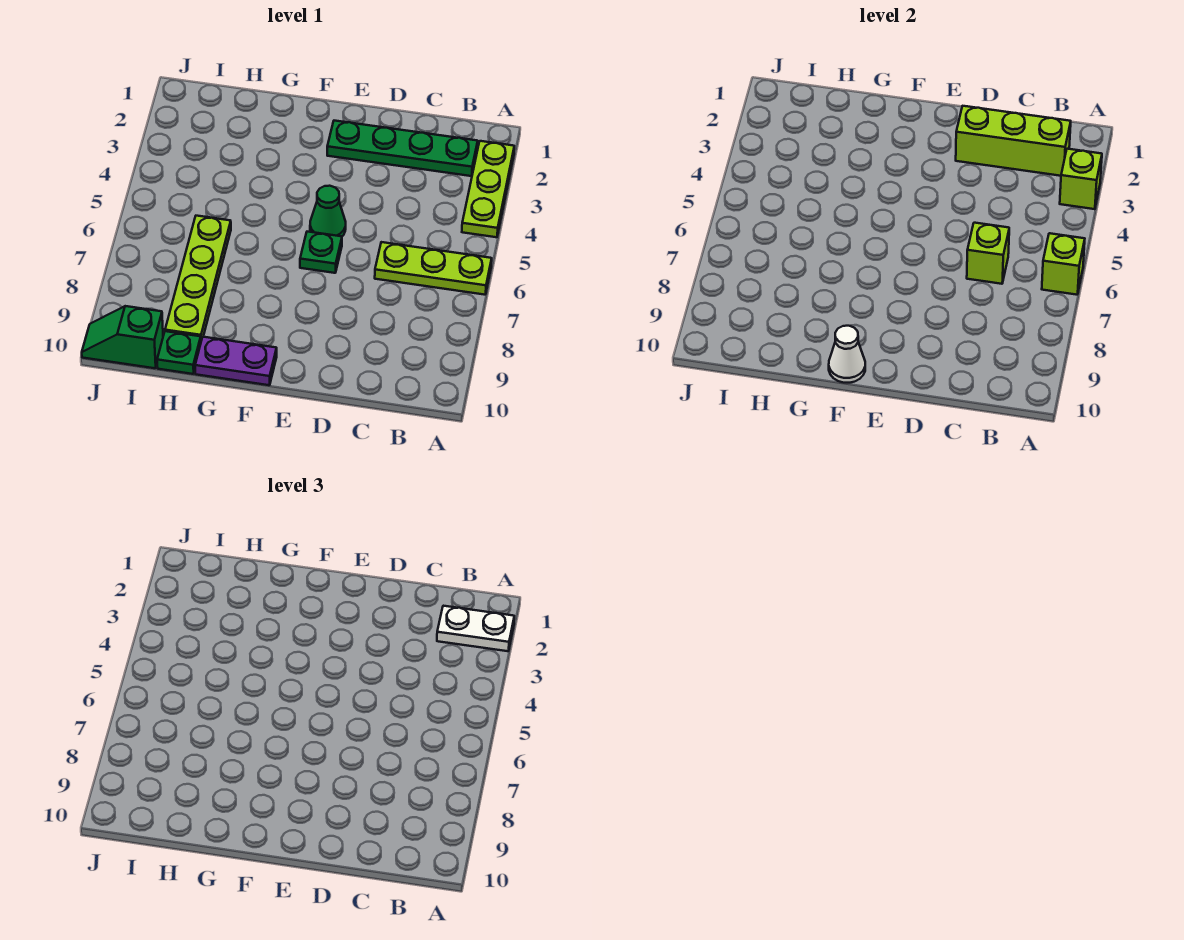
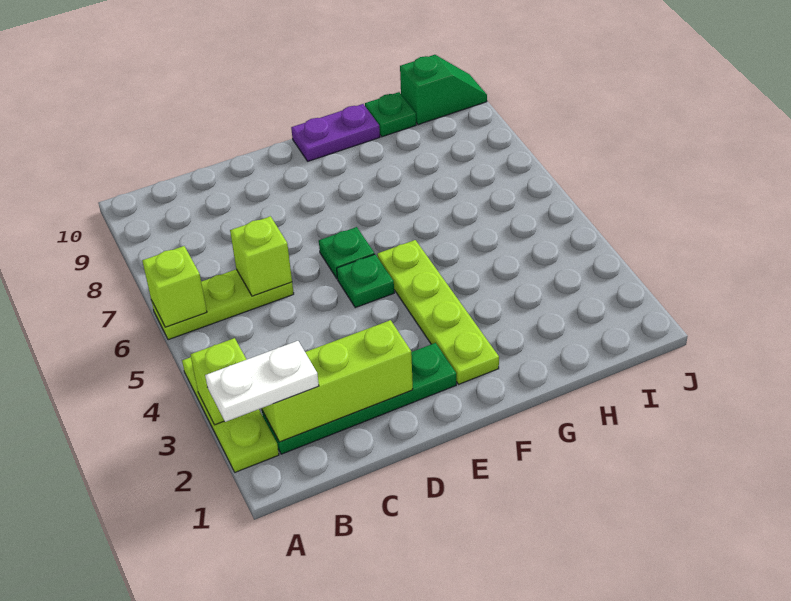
green 1x1 cone [310,186,346,236] -> green 1x1 plate [337,254,394,308]
white 1x1 cone [829,326,865,383] -> none
lime 1x4 plate [165,216,231,340] -> lime 1x4 plate moved to [377,240,499,384]

